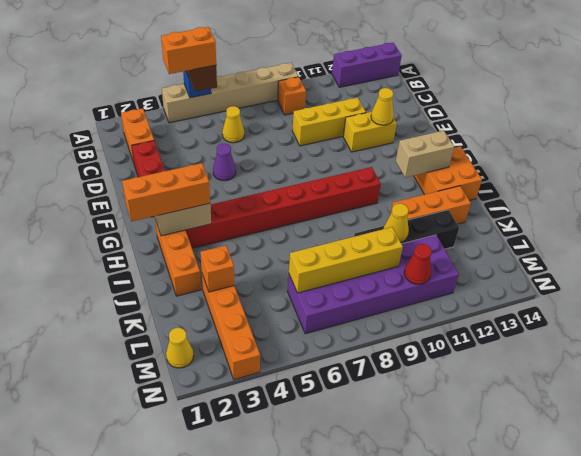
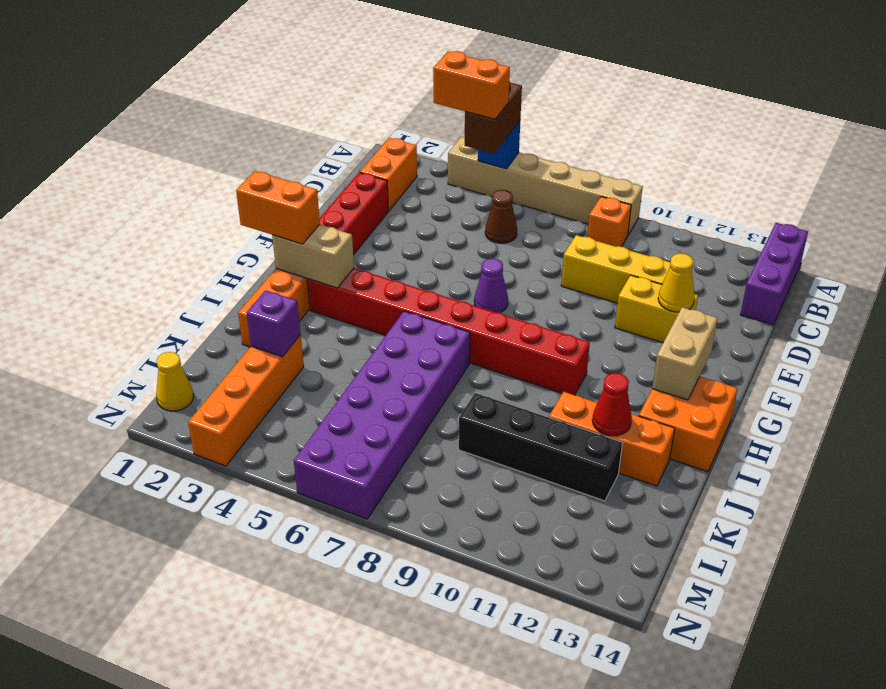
purple 1x3 brick [332,43,402,87] -> purple 1x3 brick turned to [740,223,808,325]
yellow 1x1 cone [222,106,244,143] -> brown 1x1 cone [485,190,517,243]
purple 1x1 cone [213,144,236,181] -> purple 1x1 cone moved to [474,258,508,313]
orange 1x3 brick [122,163,210,221] -> orange 1x2 brick [236,171,320,244]
tan 1x2 brick [396,131,454,178] -> tan 1x2 brick turned to [652,307,718,400]
orange 1x1 brick [200,245,234,292] -> purple 1x1 brick [247,290,301,357]
yellow 1x1 cone [384,203,409,242] -> none
purple 2x6 brick [287,235,459,334] -> purple 2x6 brick turned to [294,311,470,519]
yellow 1x4 brick [289,227,403,293] -> none
red 1x1 cone [404,244,432,285] -> red 1x1 cone moved to [592,373,632,436]

